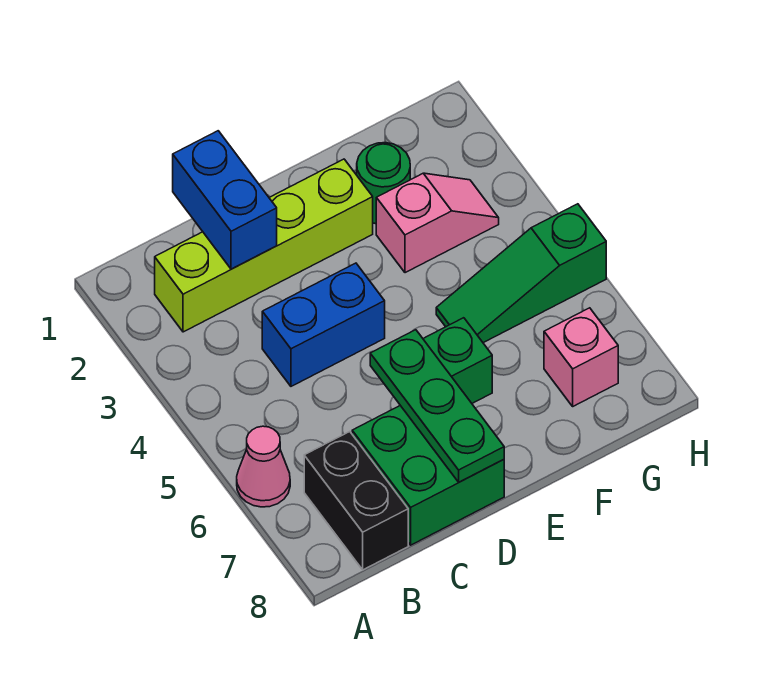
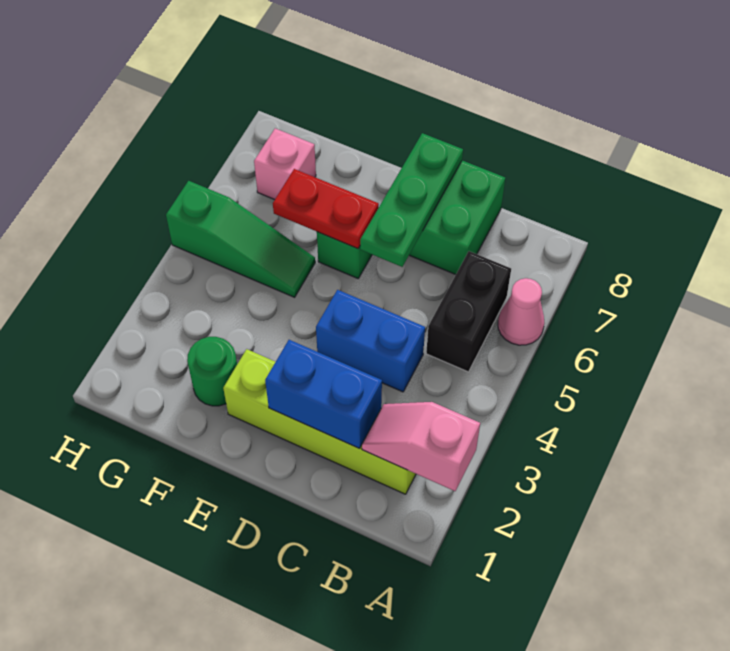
black 1x2 brick [304,432,408,570] -> black 1x2 brick moved to [426,251,511,372]
blue 1x2 brick [173,131,277,269] -> blue 1x2 brick turned to [265,340,382,448]
none -> red 1x2 plate [273,169,379,249]
pink 1x2 slope [376,173,499,273] -> pink 1x2 slope moved to [362,402,480,491]

